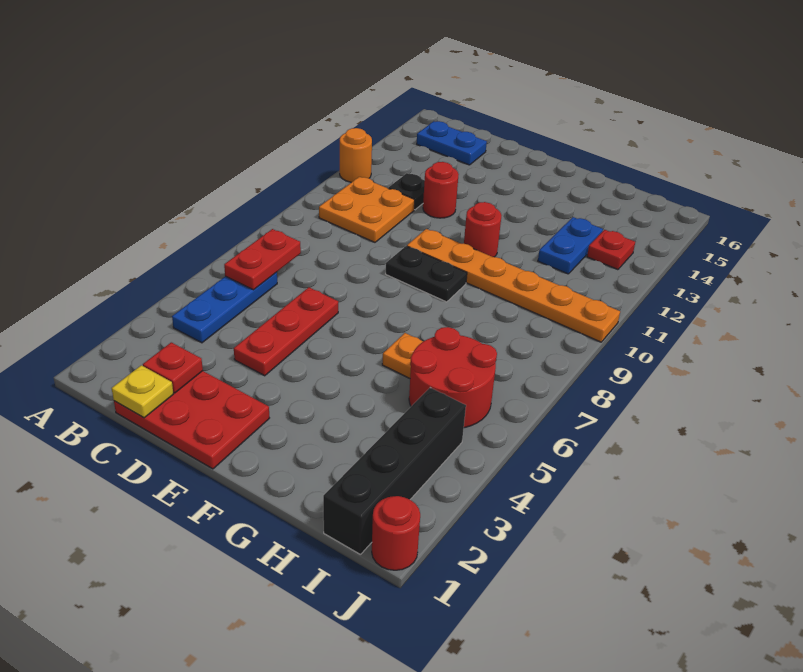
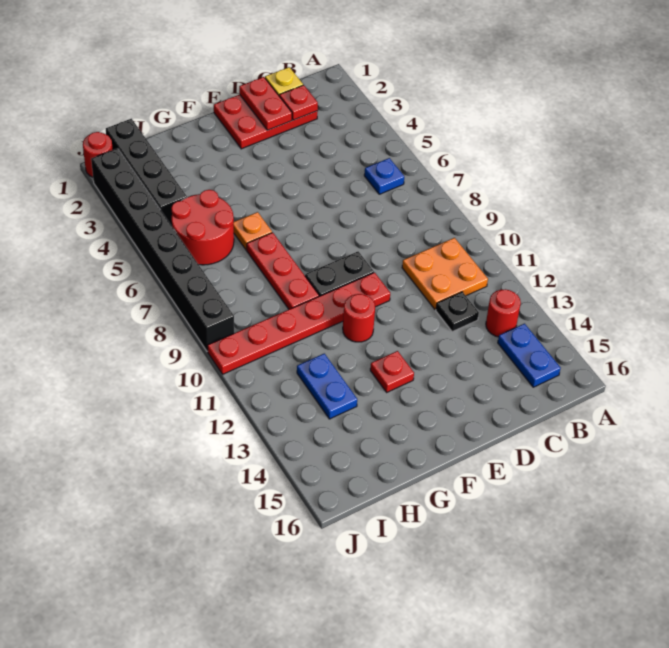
orange 1x1 round brick [340,128,372,182] -> none
blue 1x3 plate [172,272,277,343] -> blue 1x1 plate [364,158,404,194]
red 1x2 plate [224,229,301,290] -> red 1x2 plate moved to [239,77,292,130]
blue 1x2 plate [417,121,487,165] -> blue 1x2 plate turned to [498,324,561,387]
red 1x3 plate [234,287,338,376] -> red 1x3 plate moved to [247,233,319,309]
red 1x1 round brick [423,162,459,218] -> red 1x1 round brick moved to [486,289,521,337]
orange 1x6 plate [407,229,620,342] -> red 1x6 plate [207,273,390,374]
red 1x1 plate [587,230,635,270] -> red 1x1 plate moved to [370,351,414,392]
none -> black 1x8 brick [91,148,234,351]

